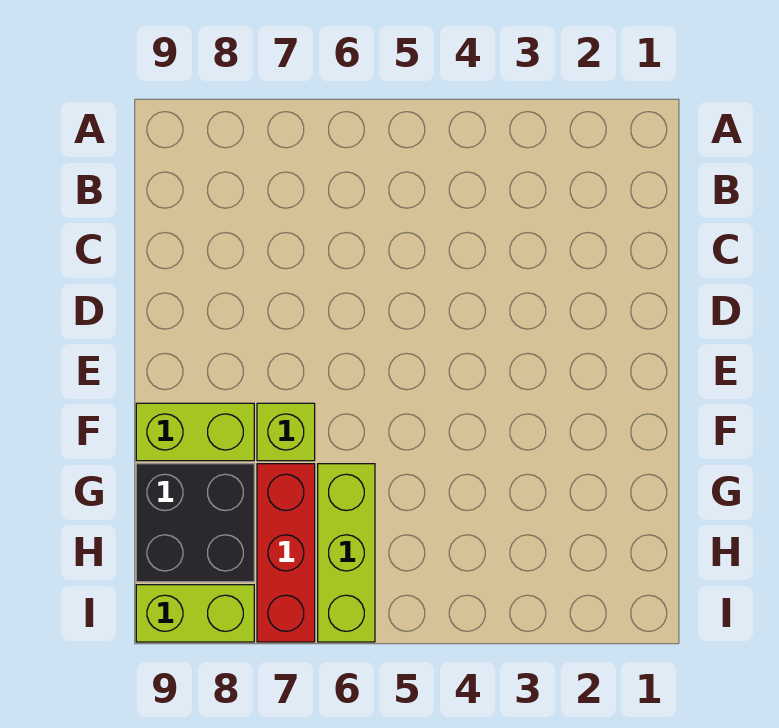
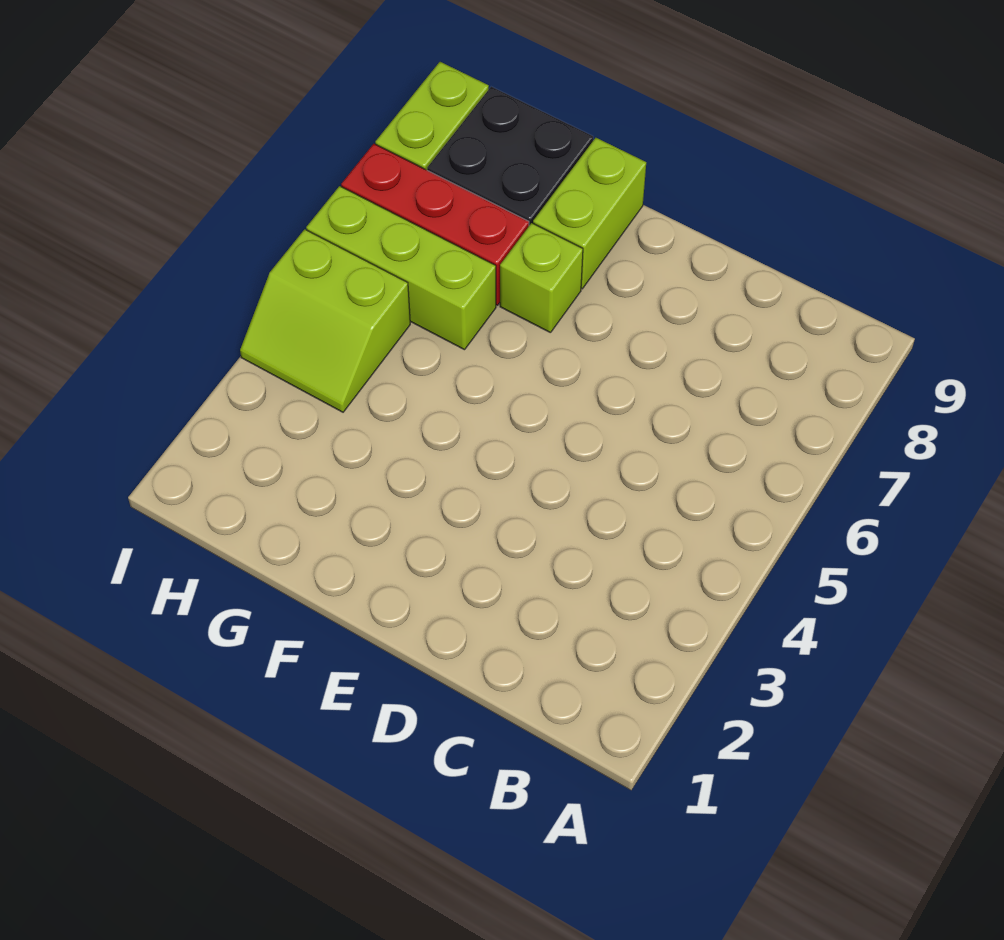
none -> lime 2x2 slope [240,229,410,412]

